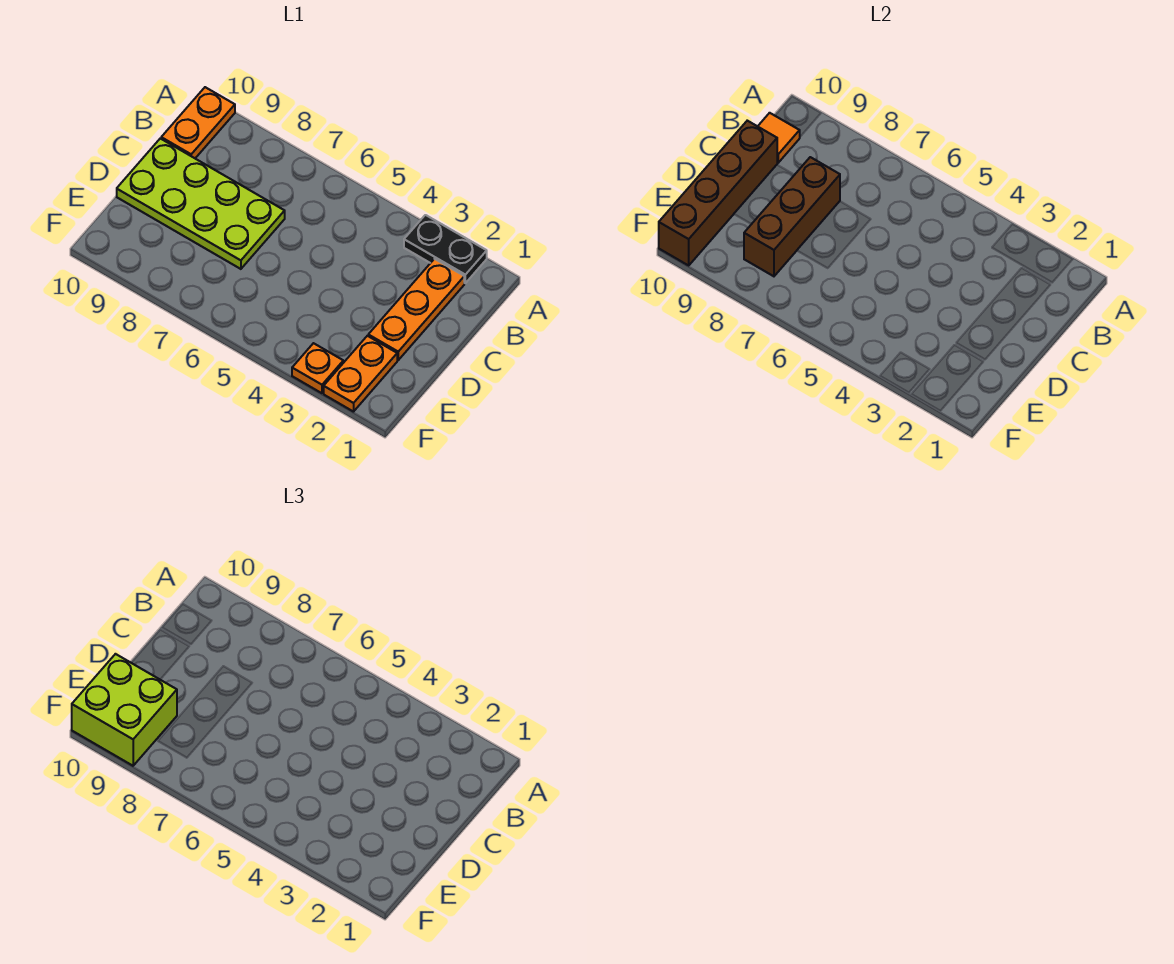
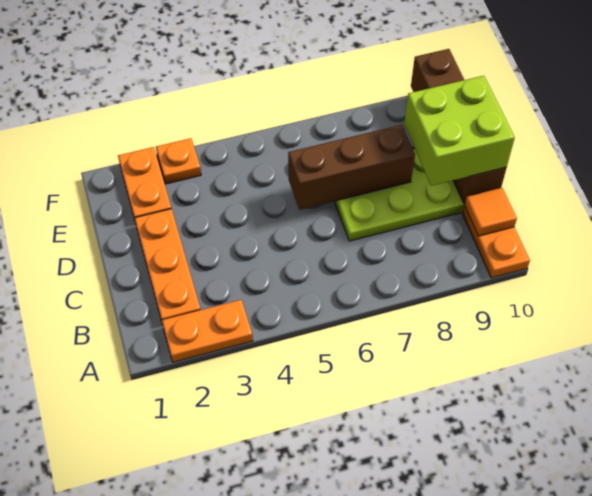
black 1x2 plate [404,215,487,283] -> orange 1x2 plate [162,300,253,362]
brown 1x3 brick [744,157,840,276] -> brown 1x3 brick turned to [288,125,415,210]
lime 2x2 brick [72,654,177,766] -> lime 2x2 brick moved to [404,76,515,186]

